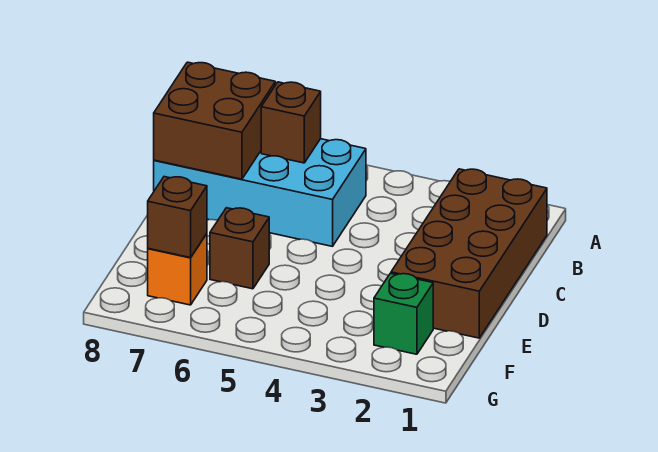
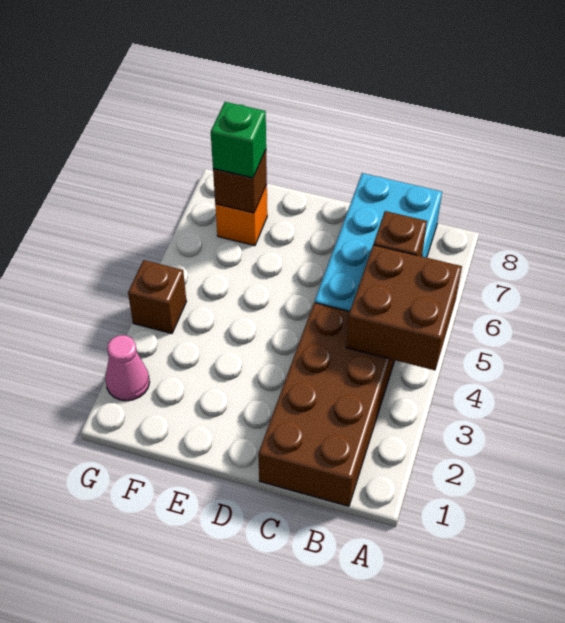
brown 2x4 brick [391,169,547,338] -> brown 2x4 brick turned to [258,303,395,506]
brown 2x2 brick [154,62,275,179] -> brown 2x2 brick moved to [346,245,462,370]
brown 1x1 brick [210,208,269,289] -> brown 1x1 brick moved to [128,260,186,334]
green 1x1 brick [374,273,433,354] -> green 1x1 brick moved to [211,102,266,178]
none -> pink 1x1 cone [105,335,150,401]

